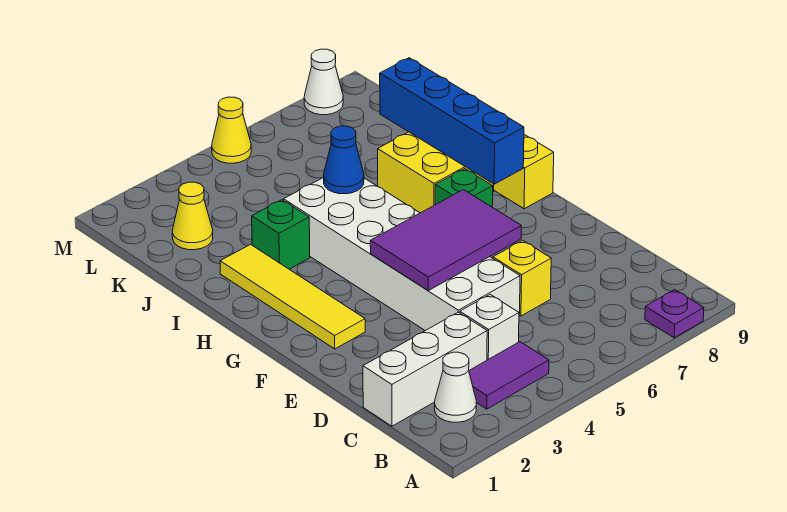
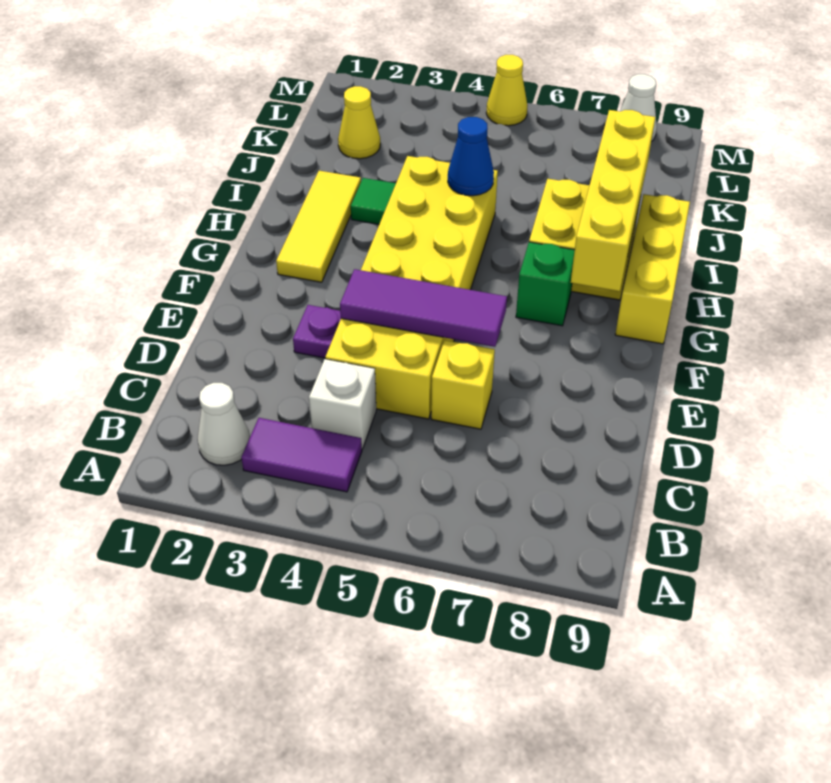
purple 1x1 plate [645,290,704,338] -> purple 1x1 plate moved to [293,305,341,358]
white 1x3 brick [363,312,487,426] -> none
white 2x6 brick [284,177,520,331] -> yellow 2x6 brick [325,156,498,419]
purple 2x3 tile [370,190,521,291] -> purple 1x3 tile [340,269,507,347]
yellow 1x4 tile [220,244,365,349] -> yellow 1x3 tile [276,171,361,282]
blue 1x4 brick [380,58,524,184] -> yellow 1x4 brick [571,110,655,291]
green 1x1 brick [252,200,310,269] -> green 1x1 tile [351,178,396,224]

